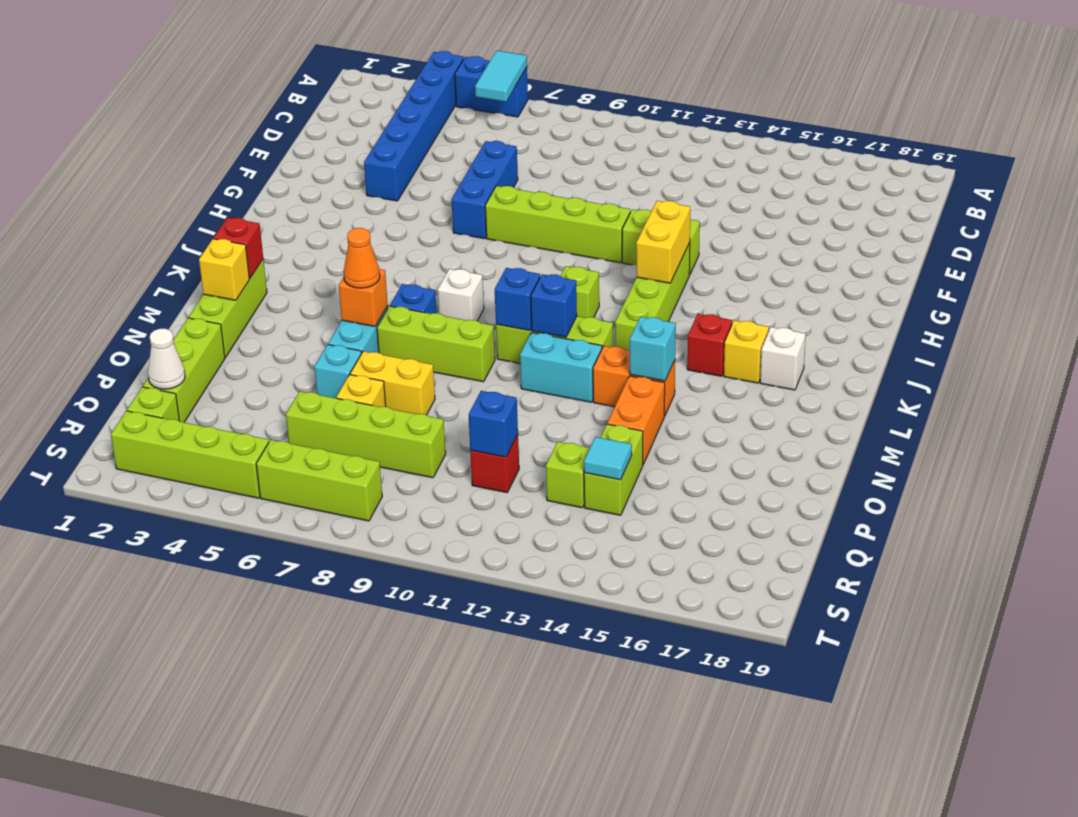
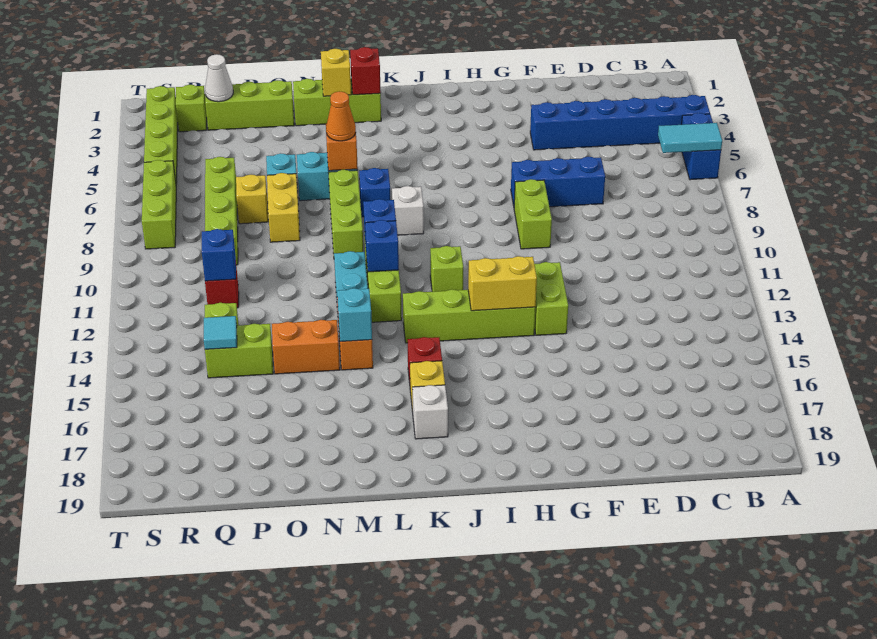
lime 1x4 brick [485,186,630,263] -> lime 1x2 brick [514,179,552,249]

